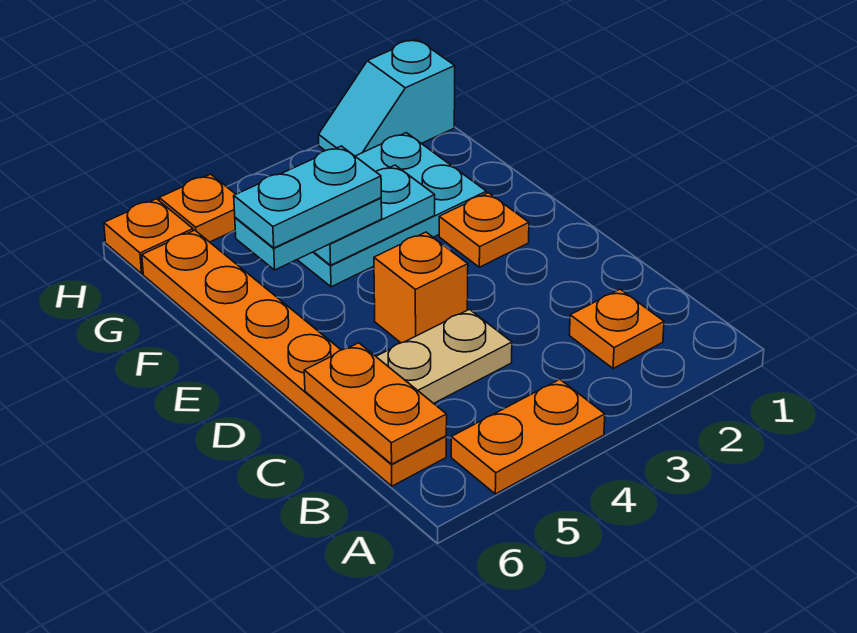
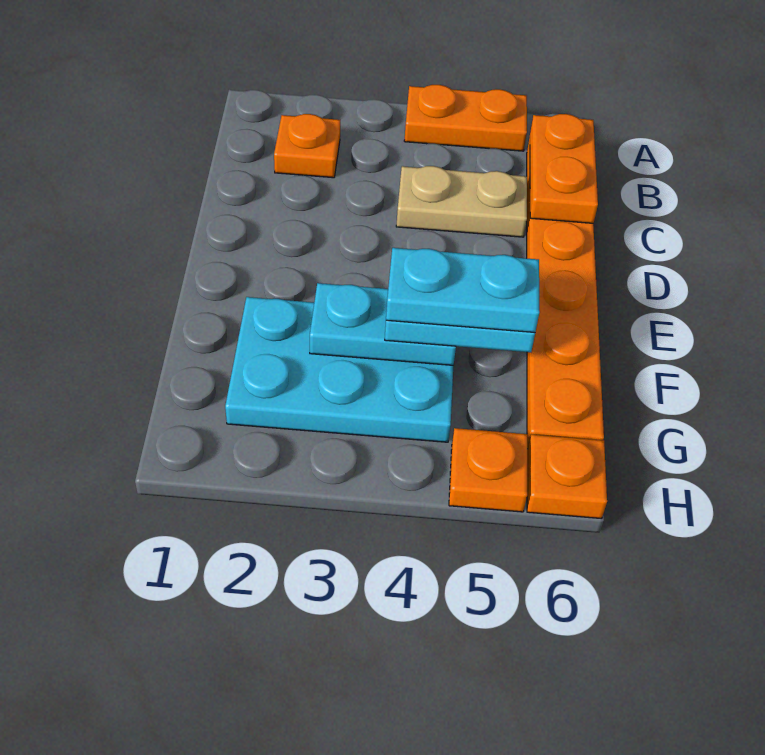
orange 1x1 brick [374,232,468,343] -> none
orange 1x1 plate [439,193,529,267] -> none
cyan 1x2 slope [319,39,455,156] -> none

